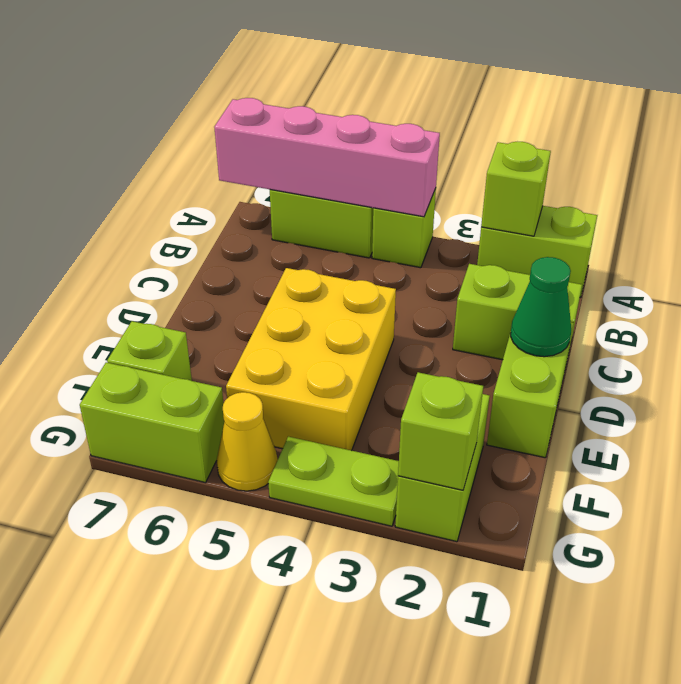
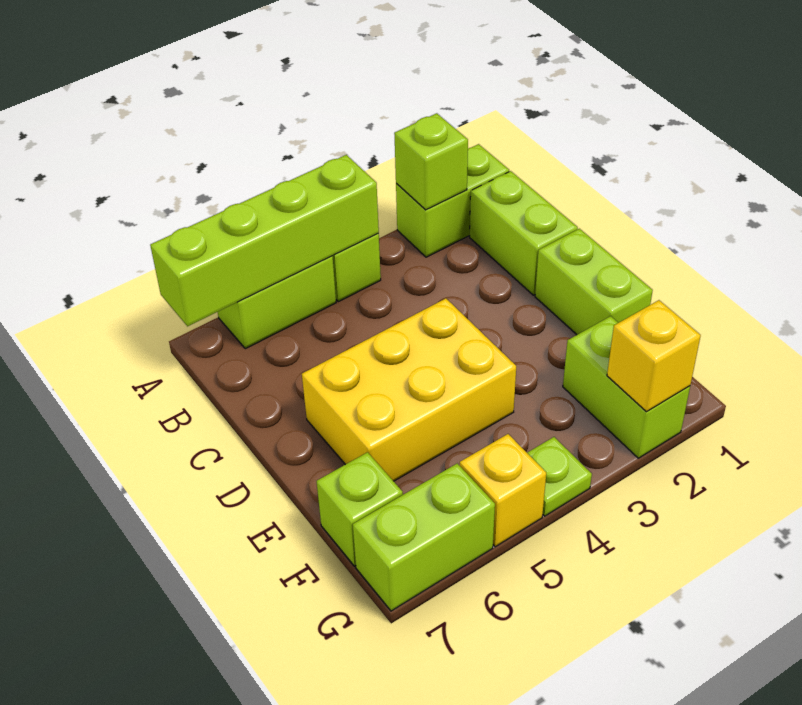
pink 1x4 brick [214,98,440,217] -> lime 1x4 brick [150,155,379,326]
lime 1x2 brick [453,264,582,363] -> lime 1x2 brick turned to [470,171,578,295]
green 1x1 cone [511,257,571,357] -> none
yellow 2x3 brick [226,268,396,451] -> yellow 2x3 brick turned to [302,298,516,481]
lime 1x1 brick [398,372,483,490] -> yellow 1x1 brick [607,300,701,412]
lime 1x2 plate [268,436,399,526] -> lime 1x1 plate [527,437,592,516]
yellow 1x1 cone [217,392,278,491] -> yellow 1x1 brick [460,434,546,547]

